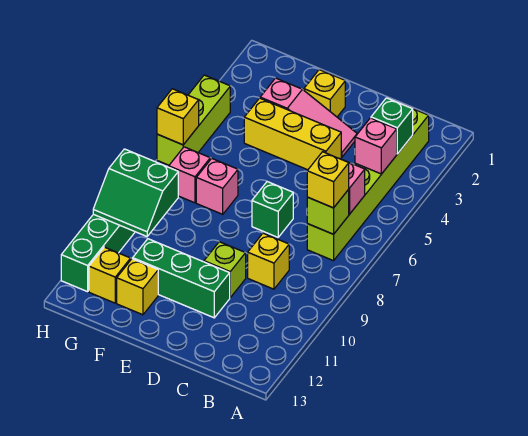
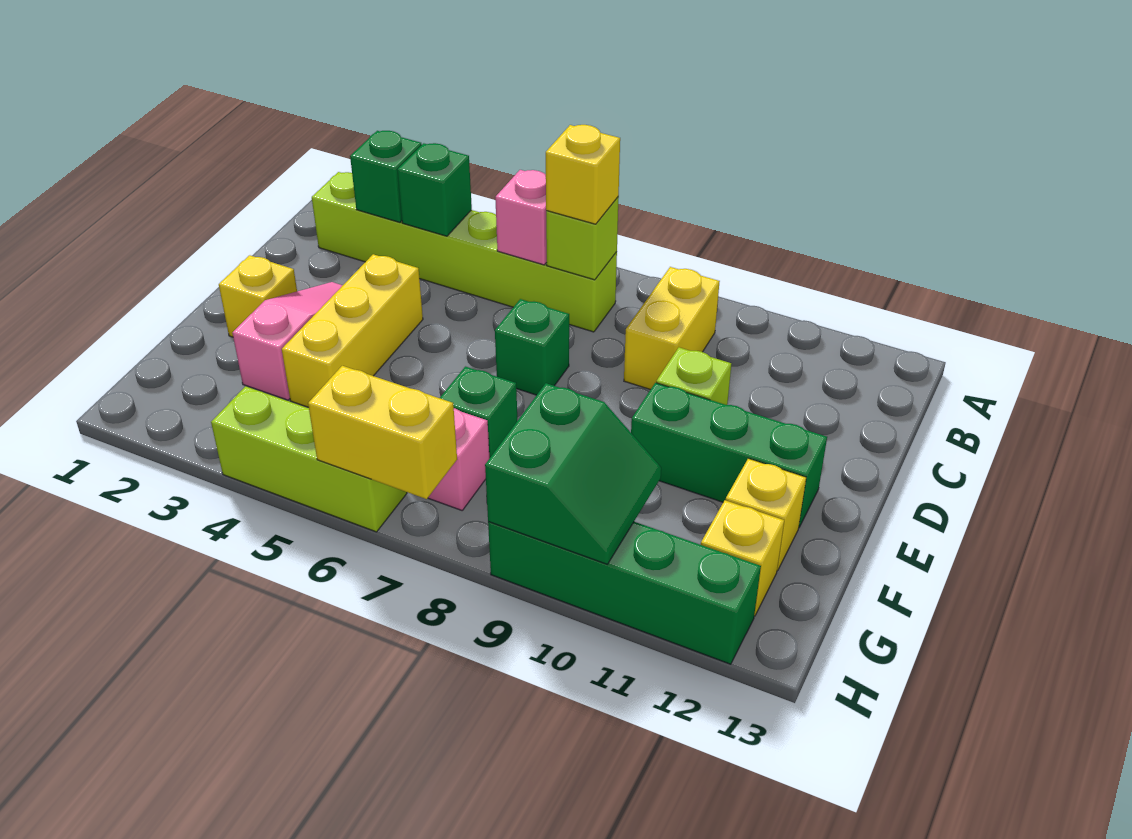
pink 1x1 brick [355,118,397,174] -> green 1x1 brick [397,143,472,236]
yellow 1x1 brick [248,233,289,289] -> yellow 1x2 brick [624,267,720,390]
green 1x3 brick [133,239,230,318] -> green 1x3 brick turned to [631,383,827,527]
pink 1x1 brick [196,158,238,214] -> green 1x1 brick [440,367,517,459]
yellow 1x1 brick [157,89,199,145] -> yellow 1x2 brick [308,366,457,499]

